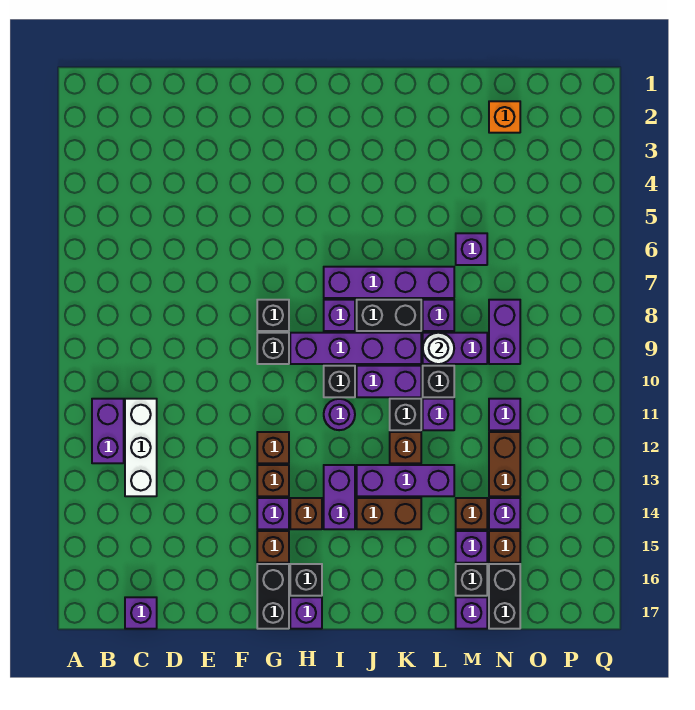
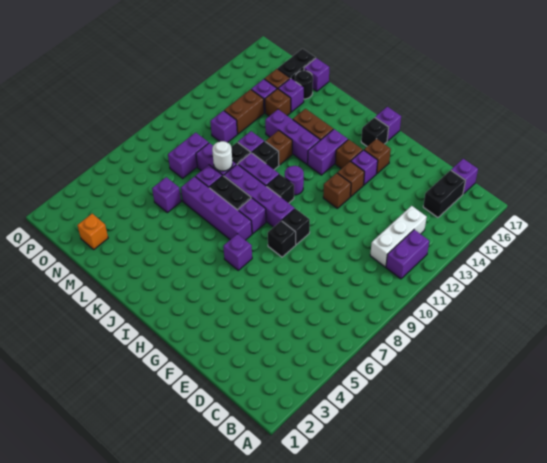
black 1x2 brick [257,564,289,629] -> black 1x2 brick moved to [423,170,466,217]
none -> purple 1x1 brick [223,234,252,270]
black 1x1 brick [456,564,487,596] -> black 1x1 round brick [295,71,313,99]

